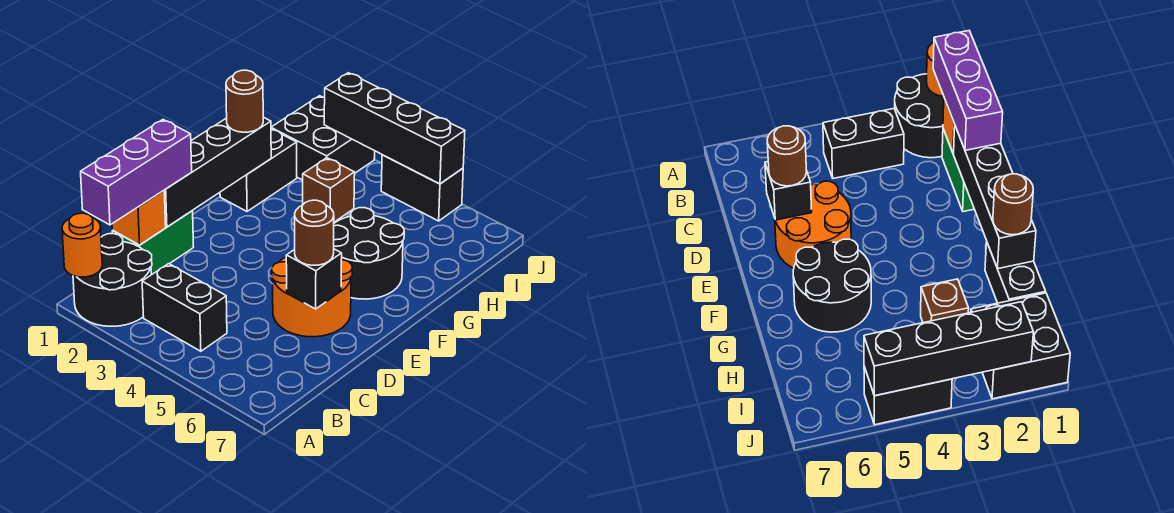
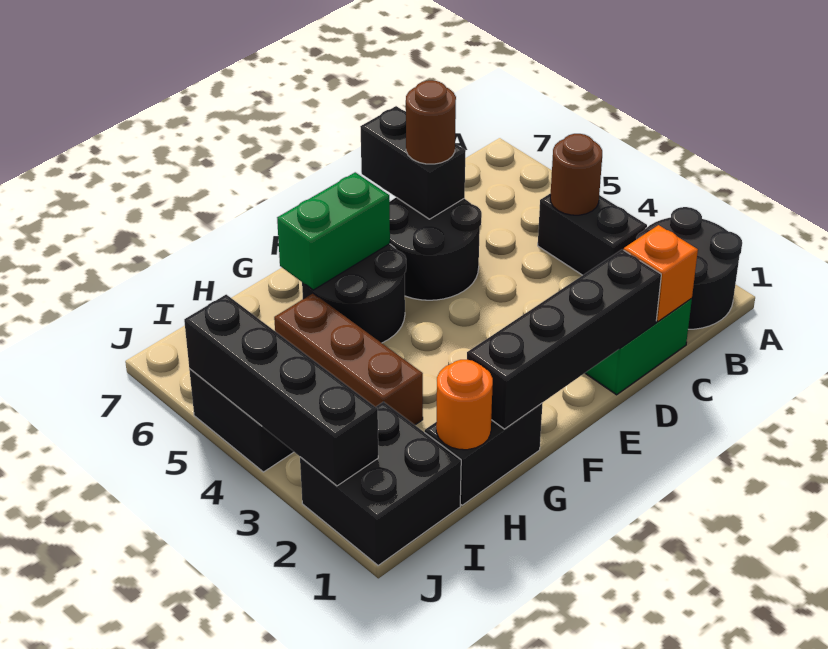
orange 1x1 round brick [62,213,102,277] -> orange 1x1 round brick moved to [436,360,493,450]
purple 1x3 brick [81,120,192,225] -> none
orange 2x2 round brick [272,257,352,337] -> black 2x2 round brick [390,197,482,300]
black 1x1 brick [286,249,342,309] -> black 1x2 brick [360,106,466,219]
none -> green 1x2 brick [277,172,390,290]
brown 1x1 round brick [226,70,263,132] -> brown 1x1 round brick moved to [550,134,602,215]
brown 1x1 brick [303,158,355,222] -> brown 1x3 brick [274,293,423,425]

